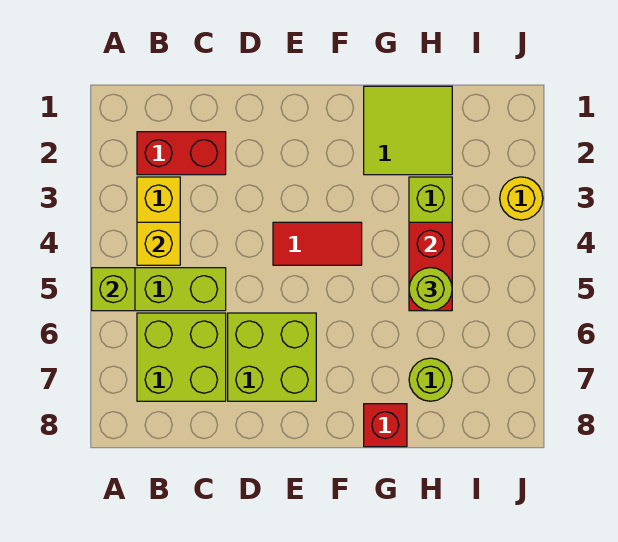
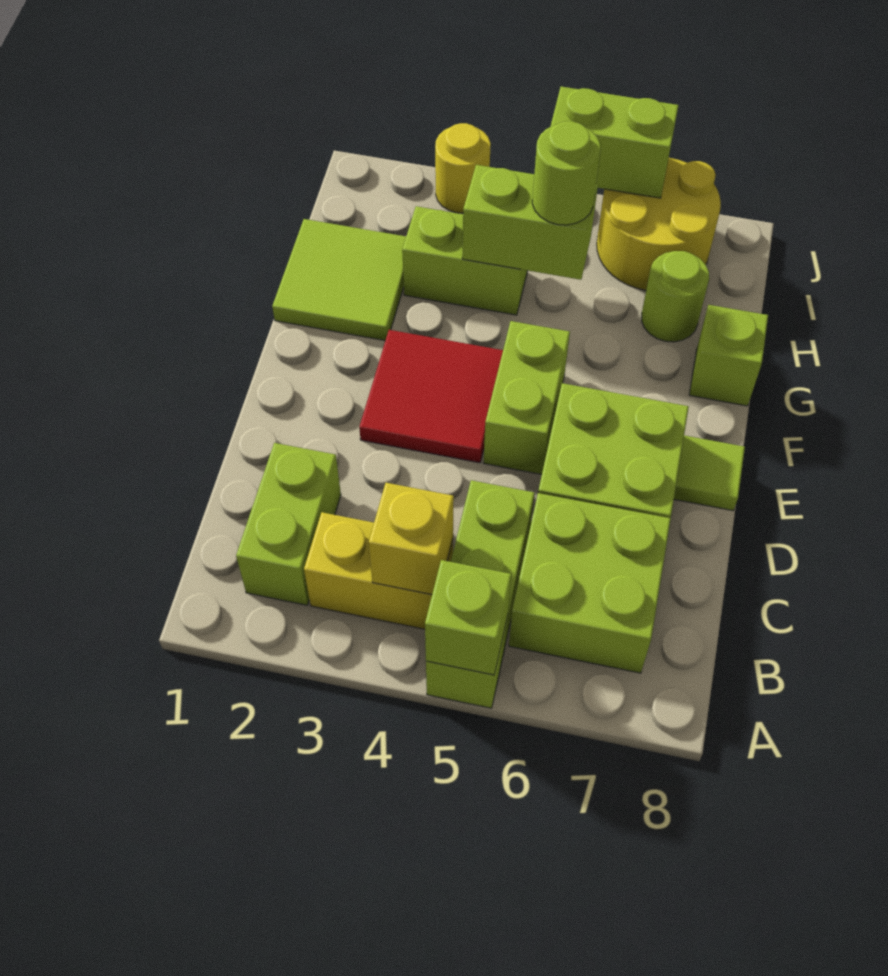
red 1x2 brick [137,132,226,175] -> lime 1x2 brick [236,443,341,605]
red 1x2 tile [273,222,362,265] -> red 2x2 tile [359,330,503,463]
none -> lime 1x2 brick [483,321,570,474]
none -> lime 1x1 tile [674,435,745,511]
red 1x1 brick [364,404,407,447] -> lime 1x1 brick [689,305,768,406]
red 1x2 brick [409,222,452,311] -> lime 1x2 brick [462,165,598,280]
none -> yellow 2x2 round brick [597,158,721,290]
none -> lime 1x2 brick [550,87,679,198]

